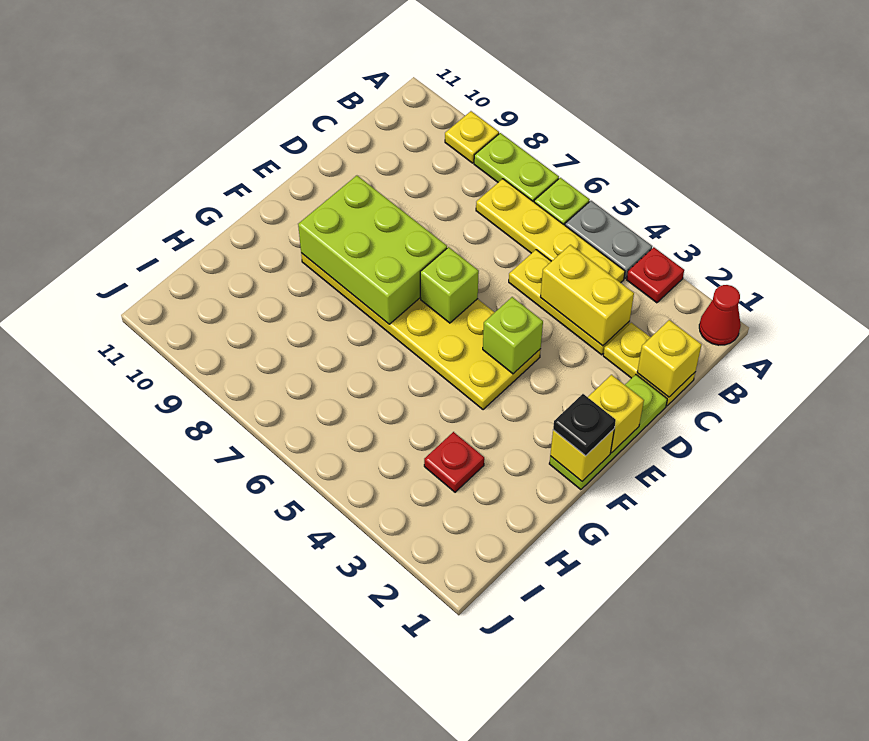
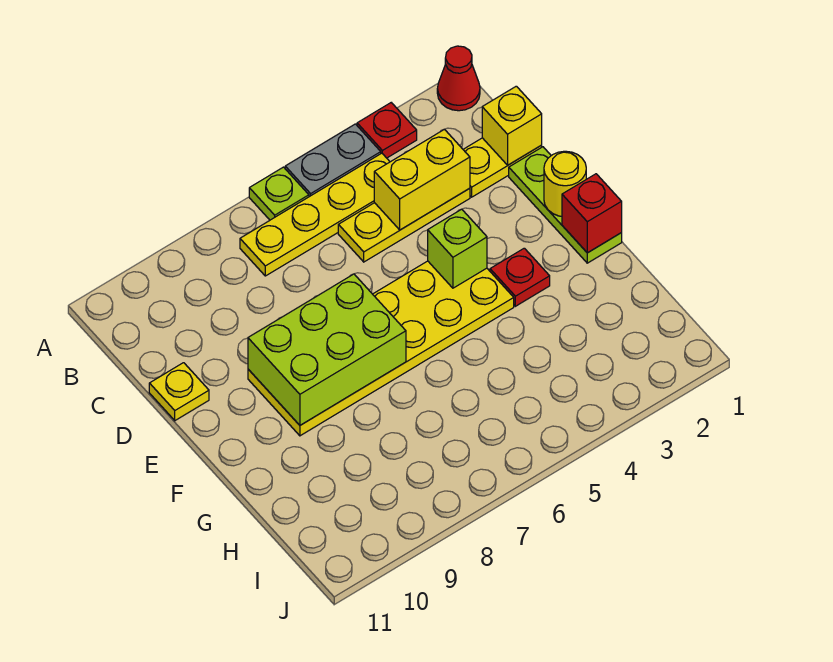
lime 1x2 plate [474,133,559,202] -> none
yellow 1x1 plate [445,111,499,163] -> yellow 1x1 plate moved to [149,363,209,421]
yellow 1x1 brick [588,375,644,453] -> yellow 1x1 round brick [544,151,586,216]
lime 1x1 brick [420,247,479,323] -> none
yellow 1x1 brick [550,429,614,481] -> red 1x1 brick [562,174,622,253]
black 1x1 plate [553,394,616,456] -> none
red 1x1 plate [424,432,484,492] -> red 1x1 plate moved to [490,248,550,306]

